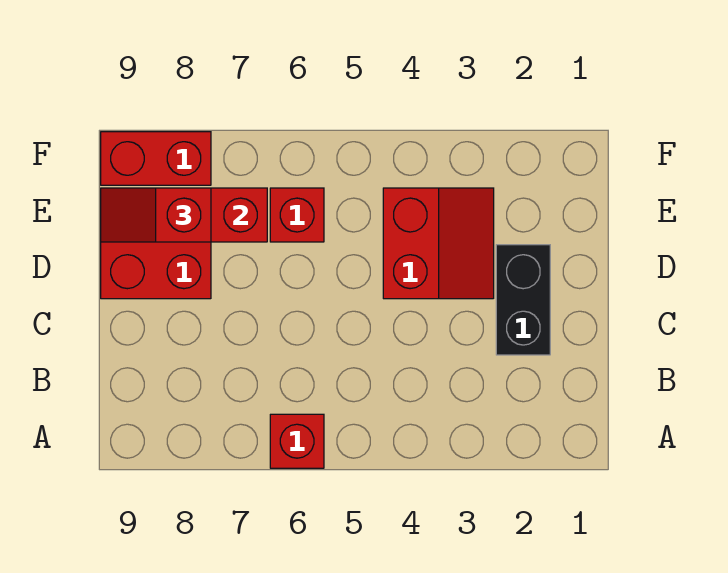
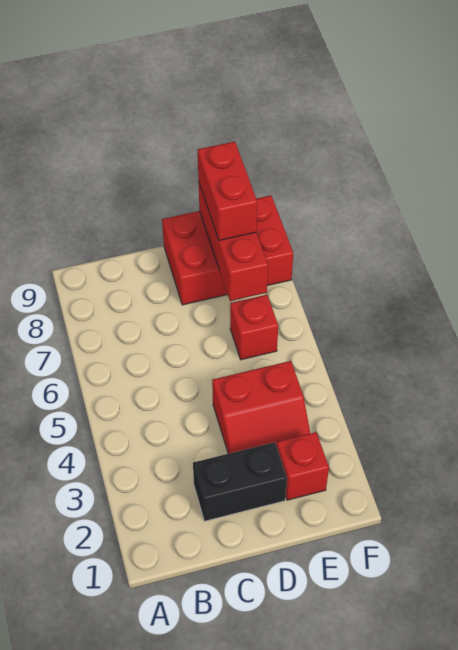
red 1x1 brick [270,414,324,468] -> red 1x1 brick moved to [277,432,329,500]
red 1x2 slope [101,188,211,242] -> red 1x2 brick [198,142,257,240]

